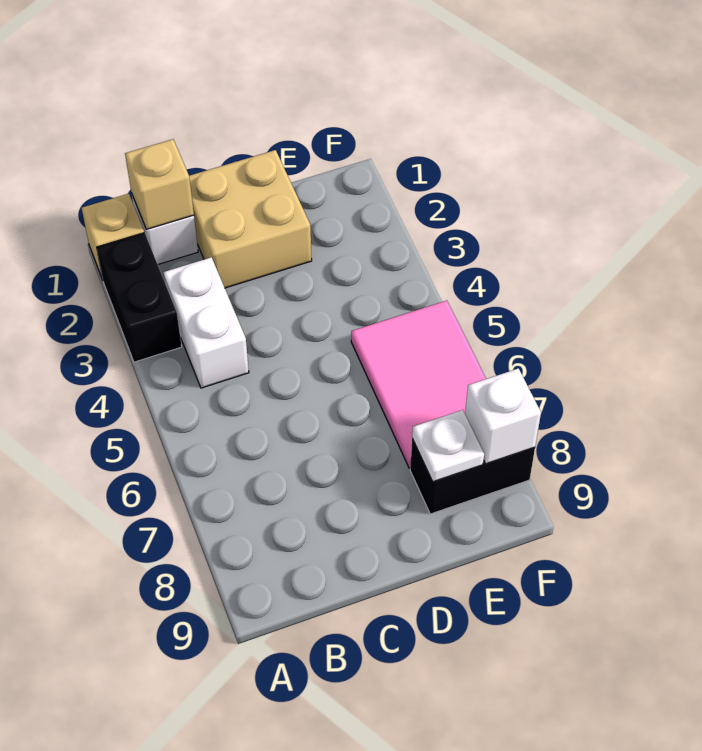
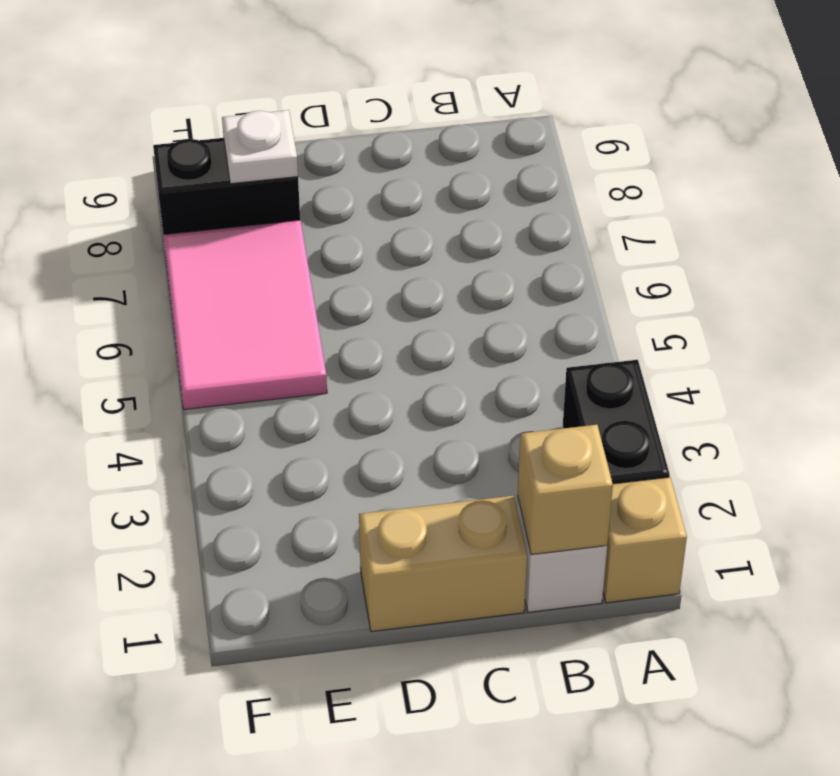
white 1x2 brick [163,257,249,388] -> none
tan 2x2 brick [189,150,312,288] -> tan 1x2 brick [359,496,527,632]
white 1x1 brick [465,368,541,464] -> none

